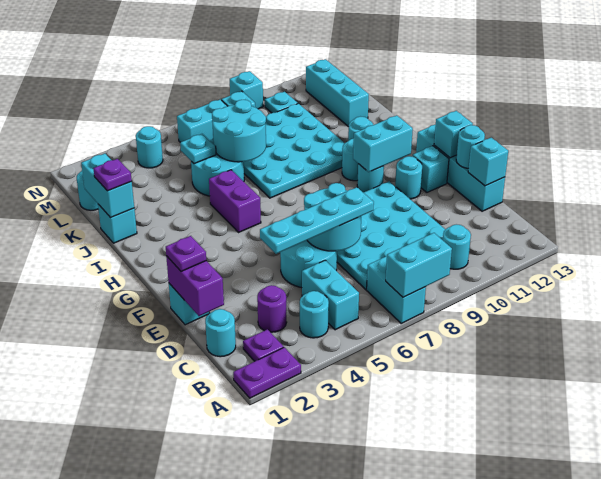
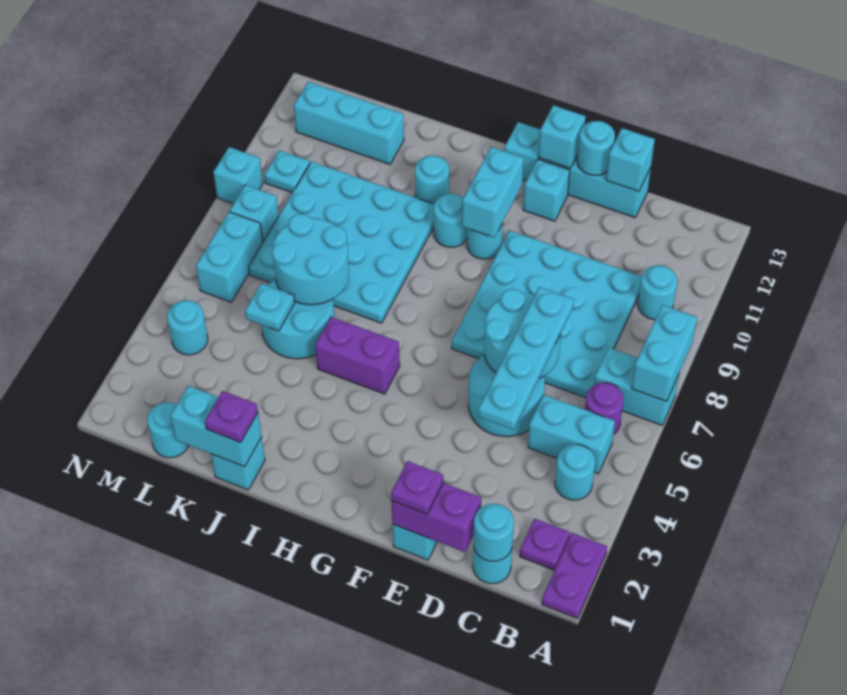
purple 1x1 round brick [257,285,287,332] -> purple 1x1 round brick moved to [585,382,624,435]
cyan 1x1 round brick [395,156,422,199] -> cyan 1x1 round brick moved to [474,504,514,561]

